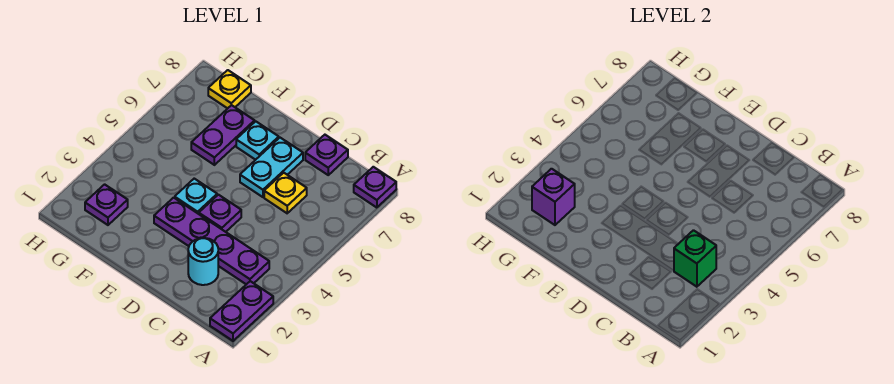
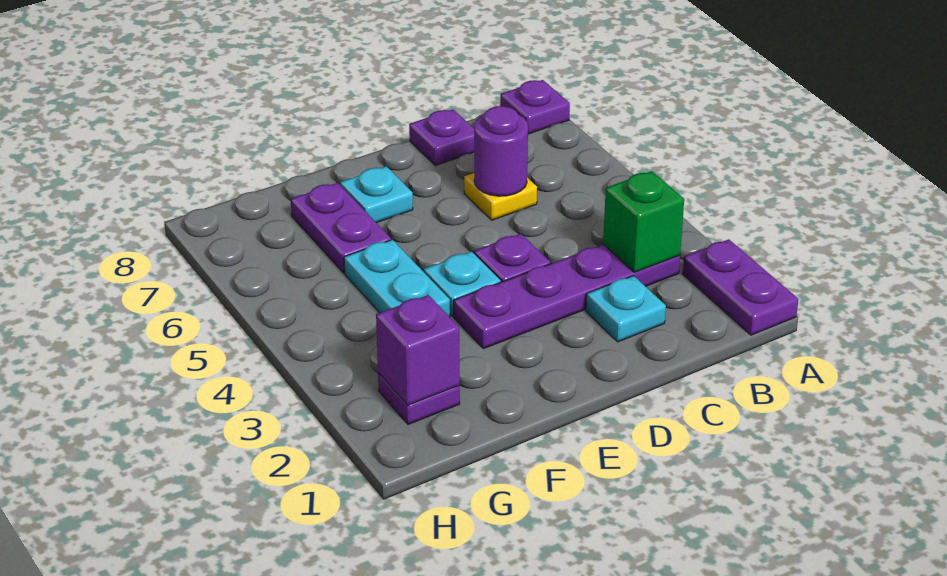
cyan 1x1 round brick [188,238,218,285] -> cyan 1x1 plate [586,276,666,342]
none -> purple 1x1 round brick [474,106,528,196]
cyan 1x2 plate [240,138,303,197] -> cyan 1x2 plate moved to [344,240,450,317]
yellow 1x1 plate [208,70,251,108] -> none

